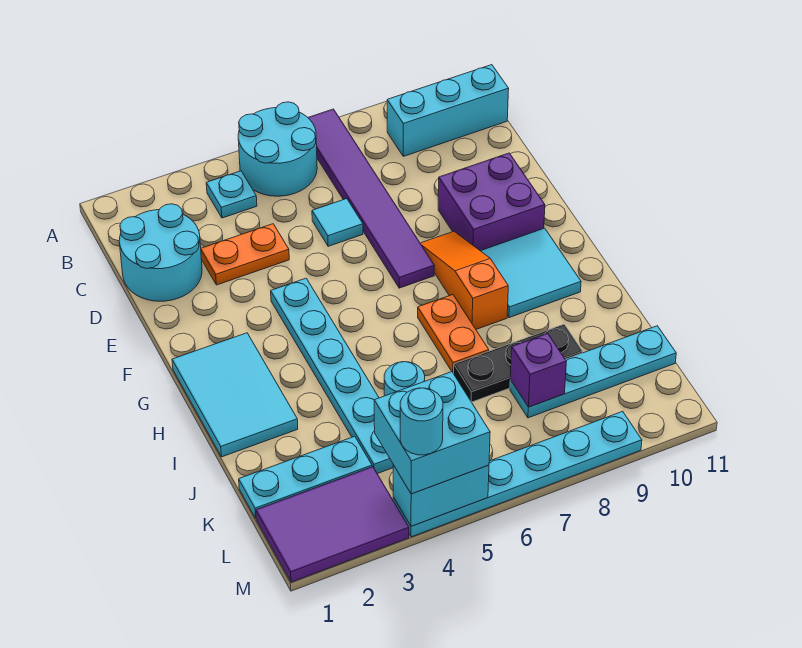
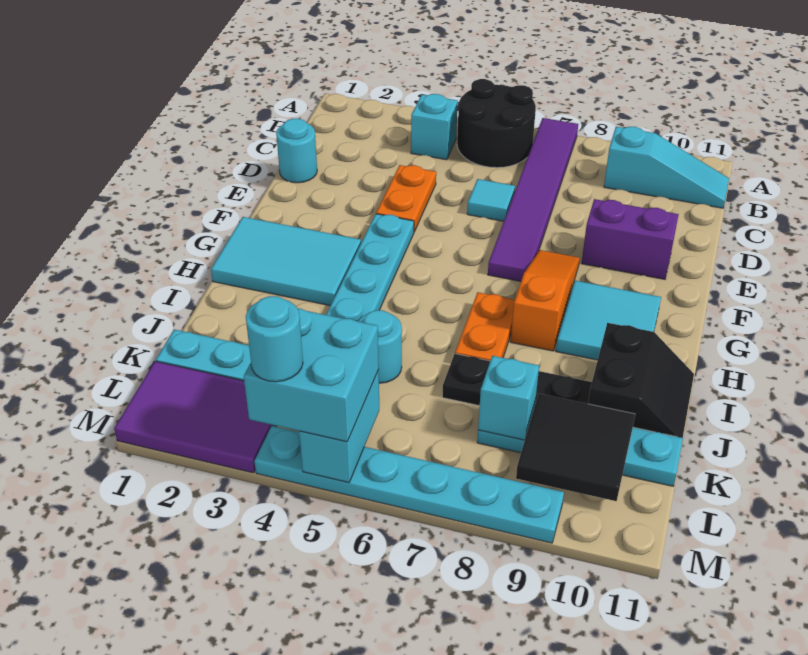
cyan 2x2 round brick [238,102,317,196] -> black 2x2 round brick [457,79,536,168]
cyan 1x1 plate [206,171,257,218] -> cyan 1x1 brick [411,94,458,160]
cyan 1x3 brick [387,65,509,156] -> cyan 1x3 slope [604,127,729,208]
cyan 2x2 round brick [119,204,202,301] -> cyan 1x1 round brick [276,119,317,183]
orange 1x2 plate [201,224,289,285] -> orange 1x2 plate turned to [376,165,436,232]
purple 2x2 brick [438,153,545,251] -> purple 1x2 brick [582,199,679,279]
cyan 2x3 tile [172,333,298,457] -> cyan 2x3 tile turned to [211,217,361,306]
none -> black 2x2 slope [588,323,694,438]
purple 1x1 brick [510,333,566,407] -> cyan 1x1 brick [478,356,539,440]
none -> black 2x2 tile [516,394,635,501]
cyan 1x2 brick [393,465,489,526] -> cyan 1x2 brick turned to [299,370,379,482]

